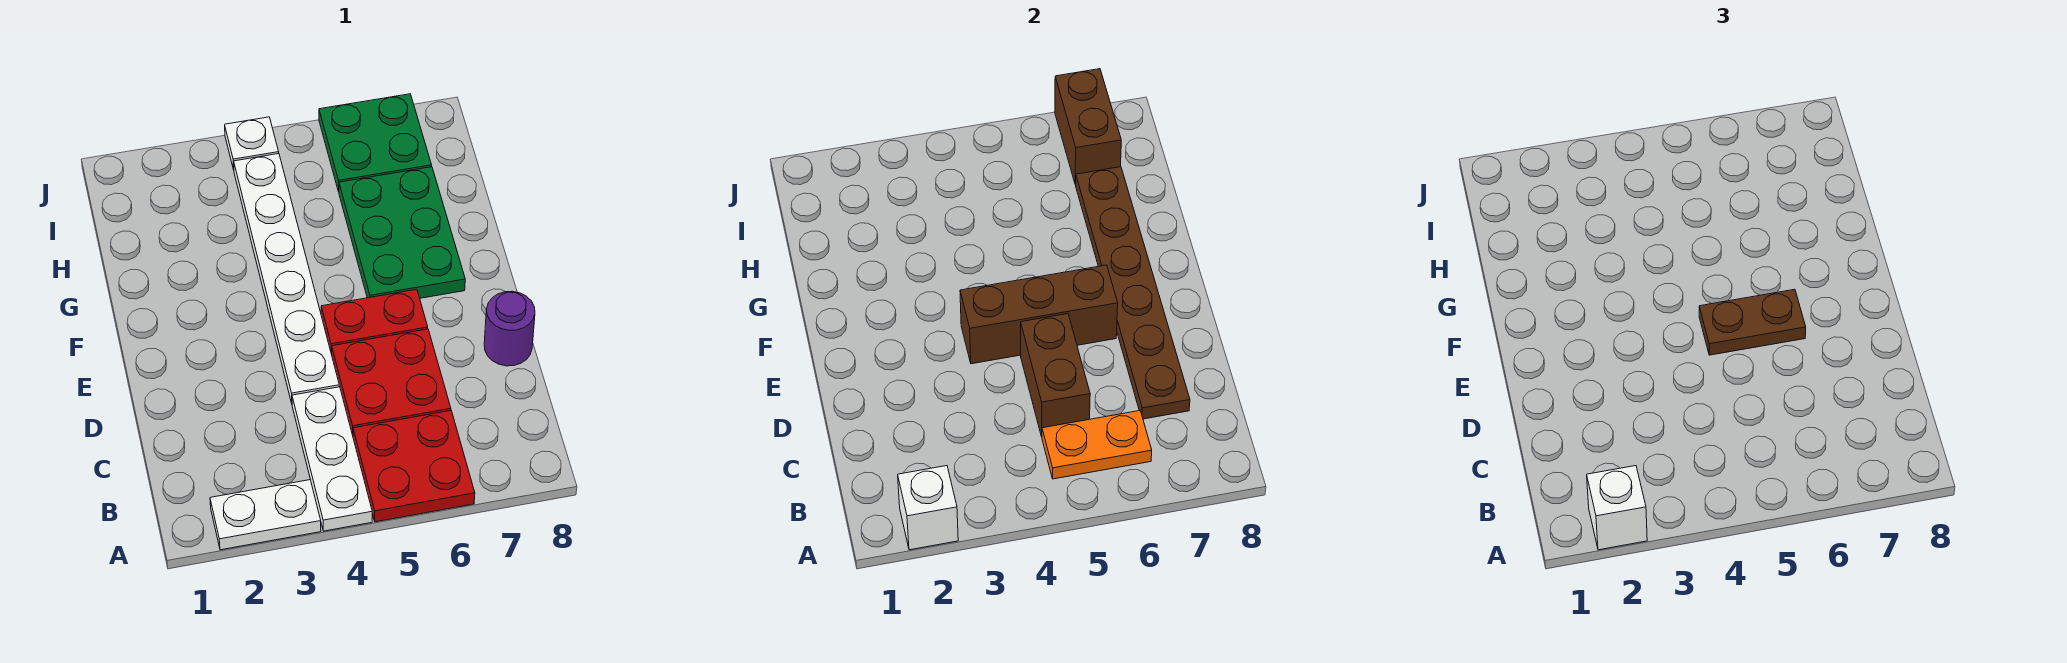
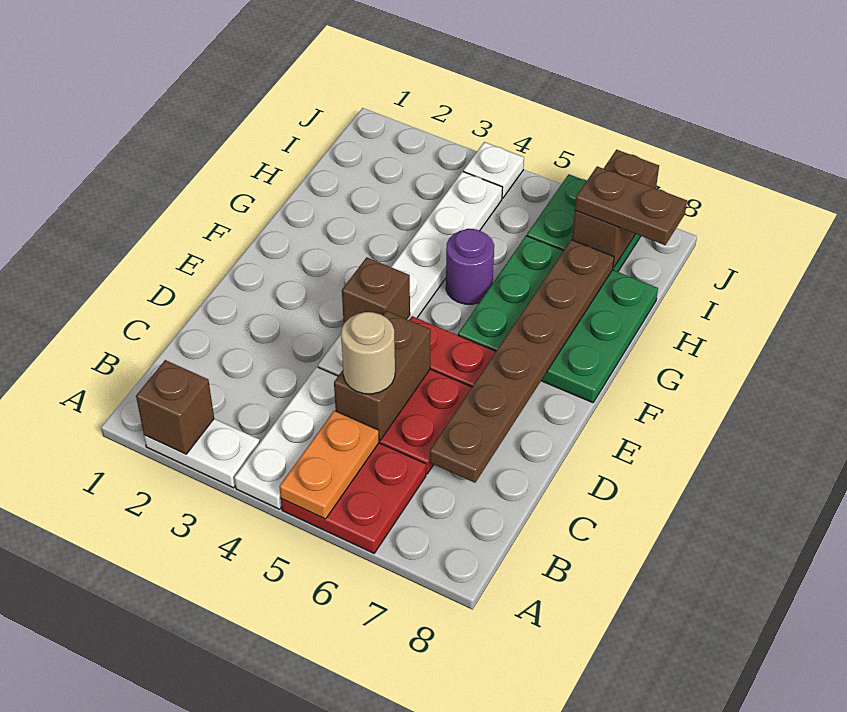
white 1x1 brick [898,466,958,550] -> brown 1x1 brick [136,360,214,454]
white 1x1 brick [1587,466,1647,550] -> none
orange 1x2 plate [1042,411,1152,479] -> orange 1x2 plate turned to [279,411,379,519]
none -> tan 1x1 round brick [341,312,395,394]
purple 1x1 round brick [484,291,535,366] -> purple 1x1 round brick moved to [446,229,494,304]
brown 1x3 brick [960,265,1118,364] -> brown 1x1 brick [342,257,410,323]
brown 1x2 plate [1699,289,1806,355] -> brown 1x2 plate moved to [575,167,687,245]
green 2x3 plate [339,167,465,298] -> green 3x3 plate [458,236,658,403]

